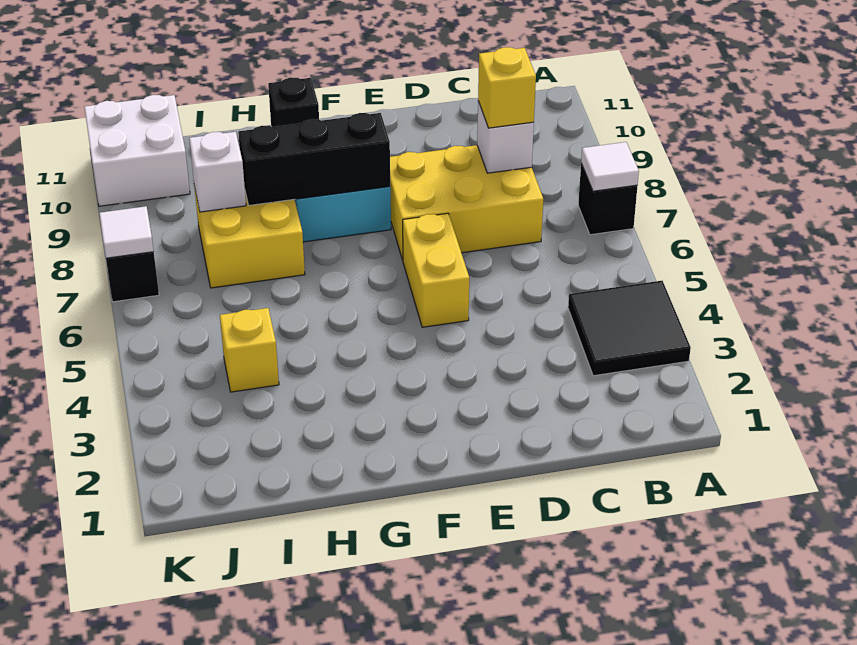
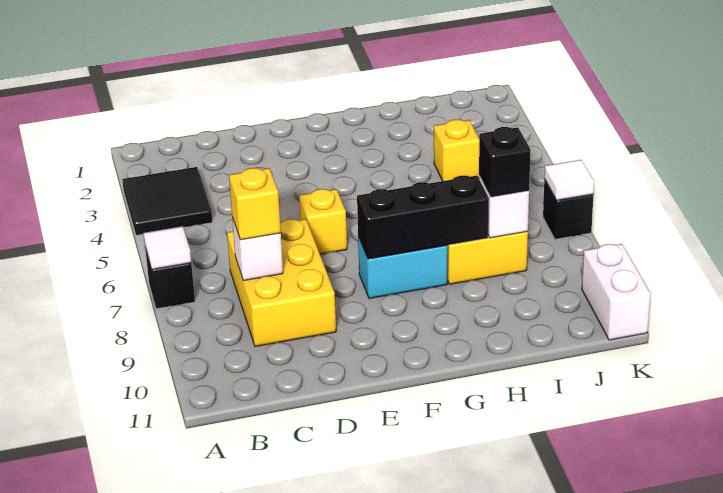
yellow 2x3 brick [390,145,543,260] -> yellow 2x3 brick turned to [227,219,336,346]
yellow 1x2 brick [403,213,469,327] -> yellow 1x1 brick [299,189,347,254]
black 1x1 brick [268,77,319,127] -> black 1x1 brick moved to [479,127,531,197]
white 2x2 brick [84,95,190,206] -> white 1x2 brick [582,244,651,340]

